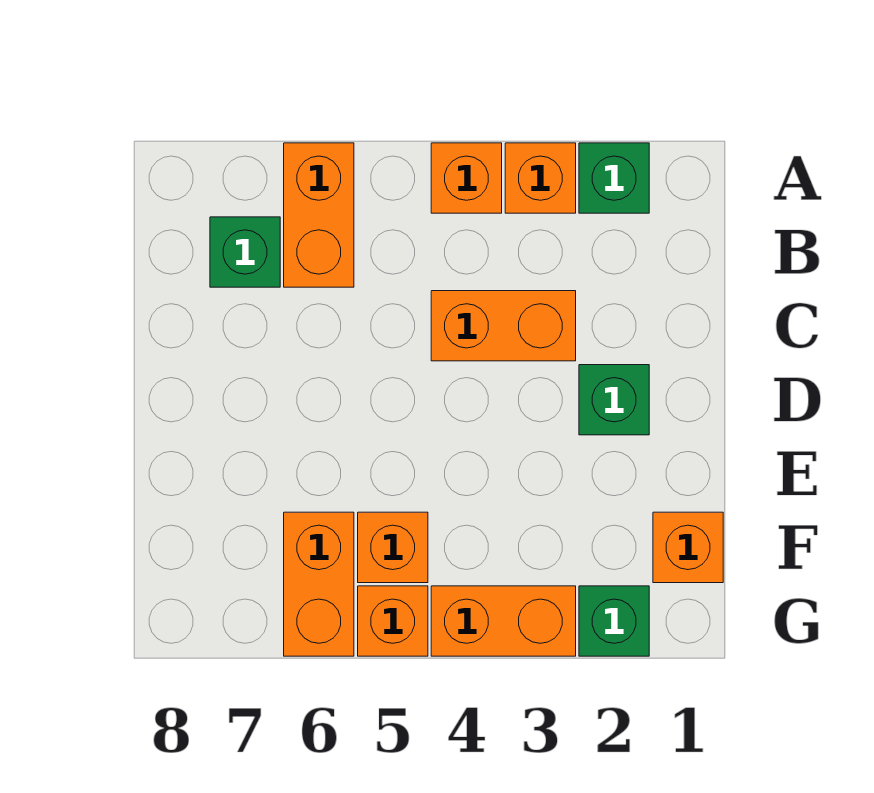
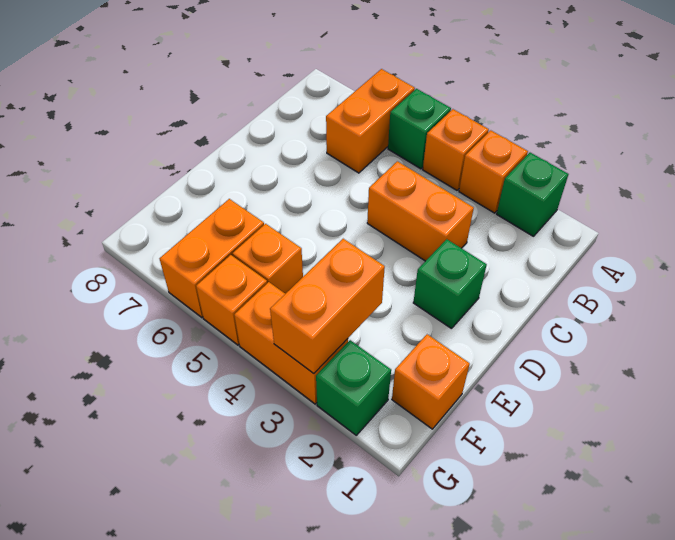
green 1x1 brick [210,217,280,287] -> green 1x1 brick moved to [388,89,451,169]
none -> orange 1x2 brick [270,239,385,374]

